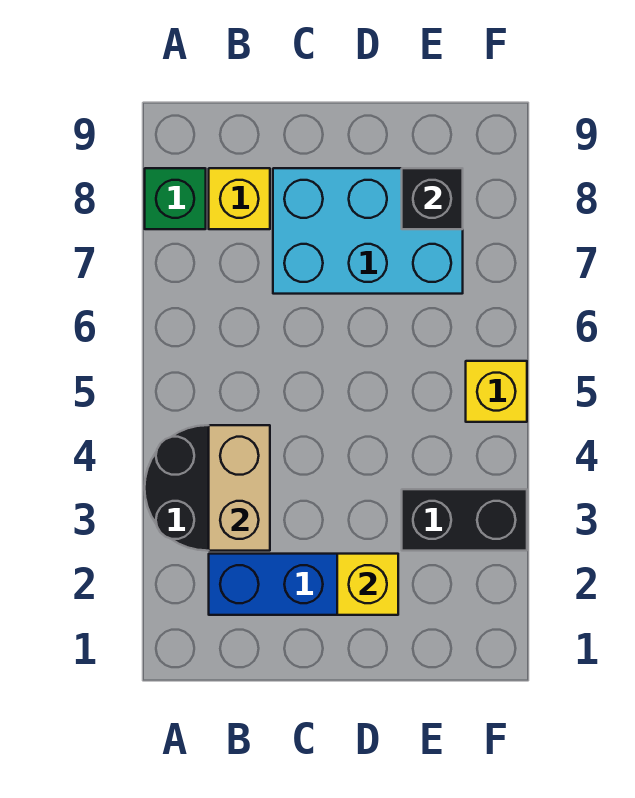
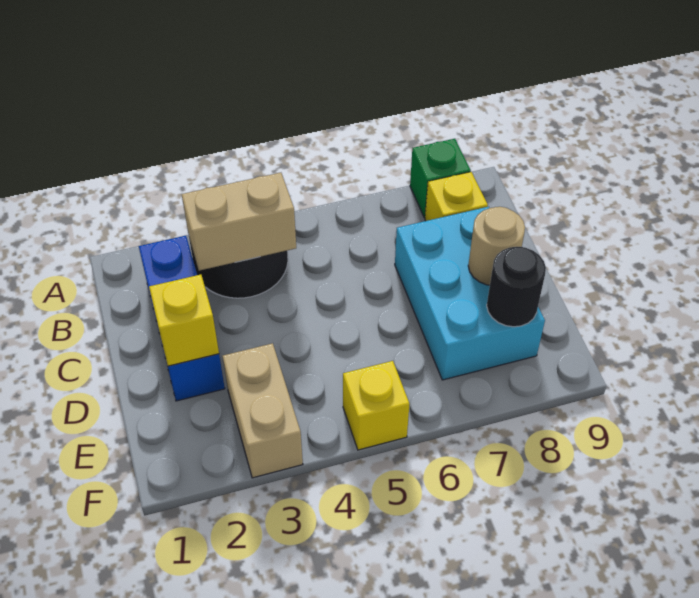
none -> tan 1x1 round brick [468,207,525,285]
black 1x2 brick [402,489,527,551] -> tan 1x2 brick [223,343,303,478]
black 1x1 brick [402,168,463,229] -> black 1x1 round brick [487,247,546,327]

